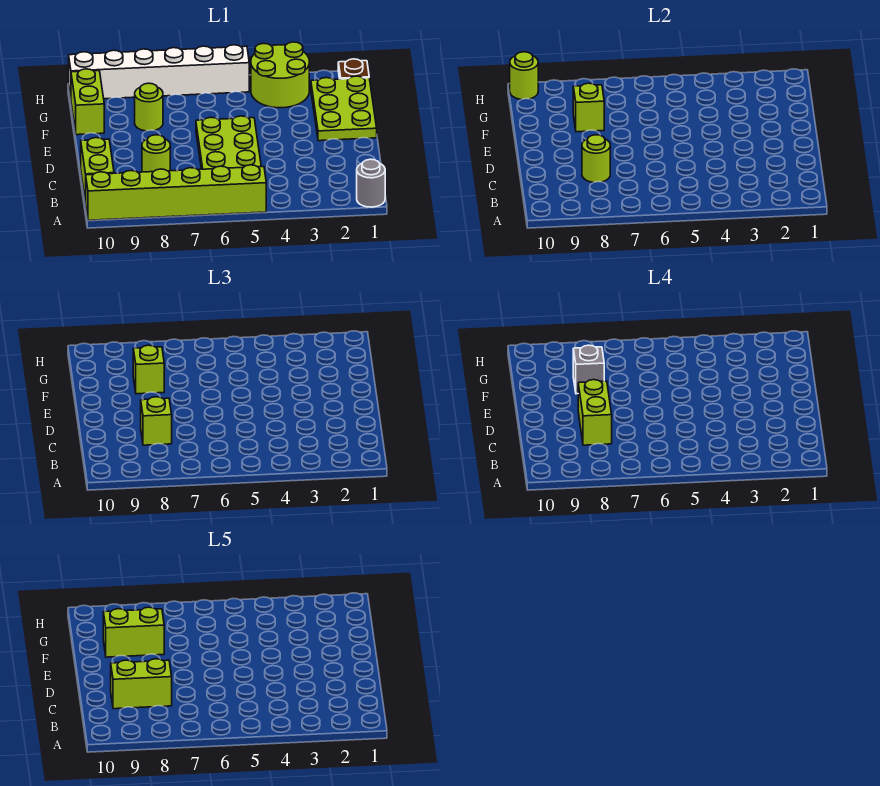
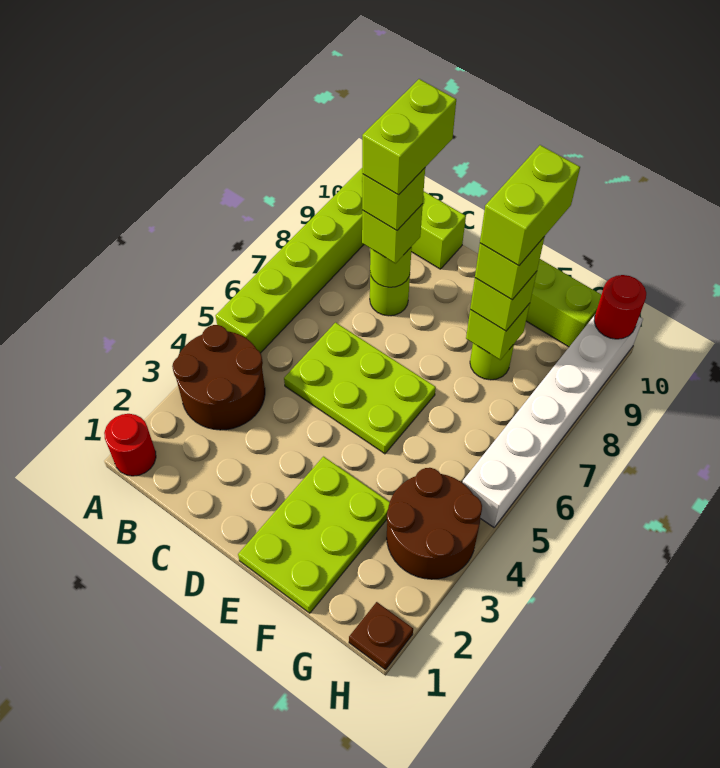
grey 1x1 round brick [357,159,385,207] -> red 1x1 round brick [104,414,156,476]
none -> brown 2x2 round brick [172,325,265,430]
lime 1x2 brick [578,380,612,445] -> lime 1x1 brick [362,168,425,231]
lime 2x3 plate [311,76,377,141] -> lime 2x3 plate turned to [238,457,390,613]
grey 1x1 brick [573,345,604,394] -> lime 1x1 brick [475,236,545,300]
lime 2x2 round brick [251,42,309,108] -> brown 2x2 round brick [387,468,482,579]
lime 1x1 round brick [510,52,538,99] -> red 1x1 round brick [594,275,646,339]

